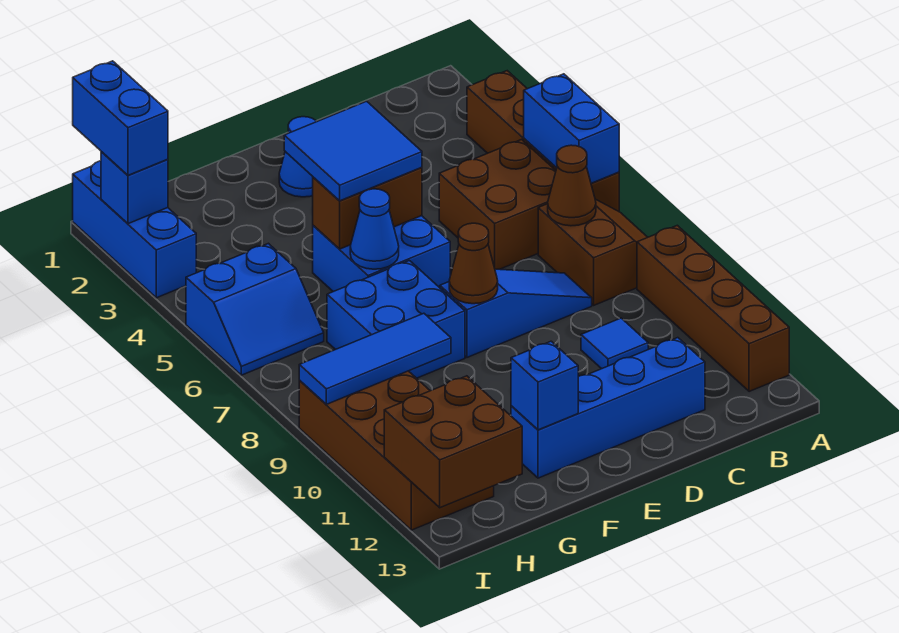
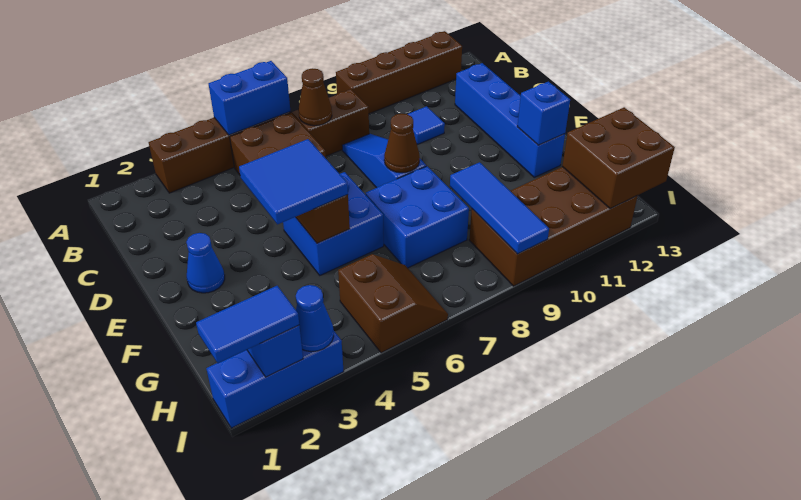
blue 1x1 cone [350,189,399,269] -> blue 1x1 cone moved to [296,285,334,352]
blue 2x2 slope [186,243,324,375] -> brown 2x2 slope [338,254,448,353]
blue 1x2 brick [73,61,168,175] -> blue 1x2 tile [196,286,299,363]

